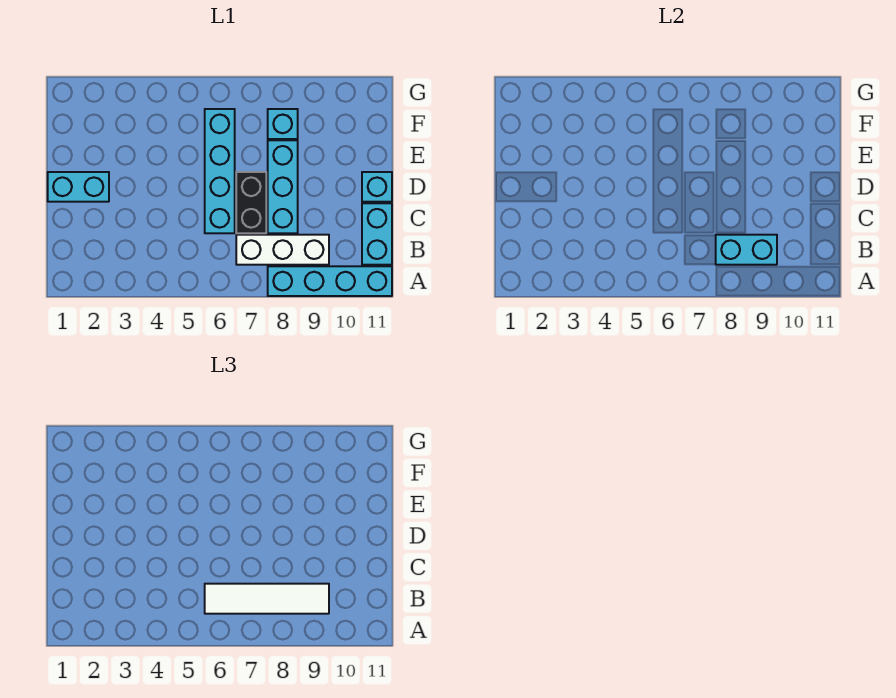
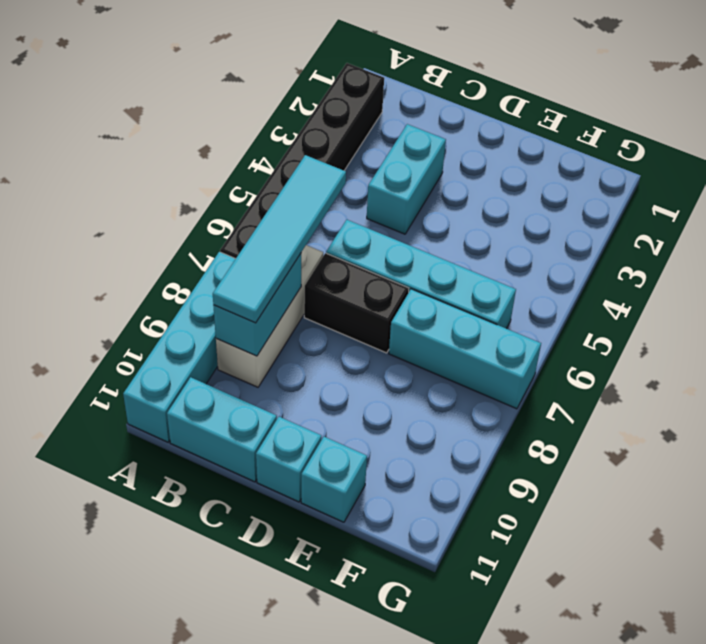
none -> black 1x6 brick [220,63,384,259]
white 1x4 tile [205,584,329,614] -> cyan 1x4 tile [213,155,346,323]
cyan 1x3 brick [268,140,298,233] -> cyan 1x3 brick moved to [389,289,541,409]
cyan 1x2 brick [48,172,109,202] -> cyan 1x2 brick moved to [367,124,446,234]
cyan 1x1 brick [268,109,298,139] -> cyan 1x1 brick moved to [301,437,367,522]

